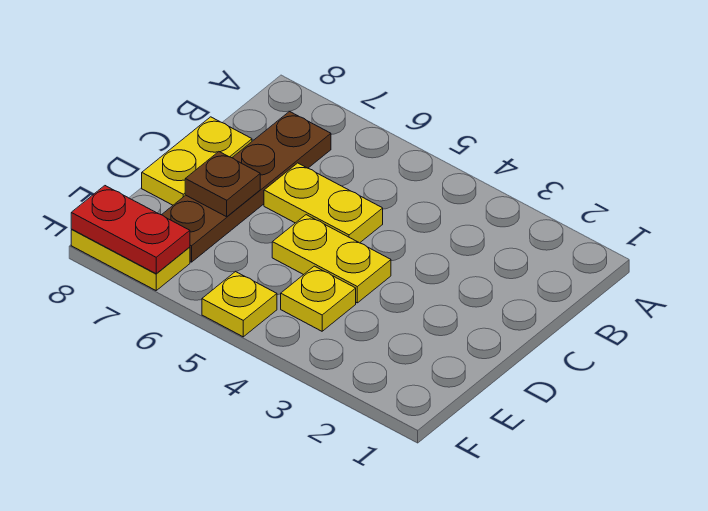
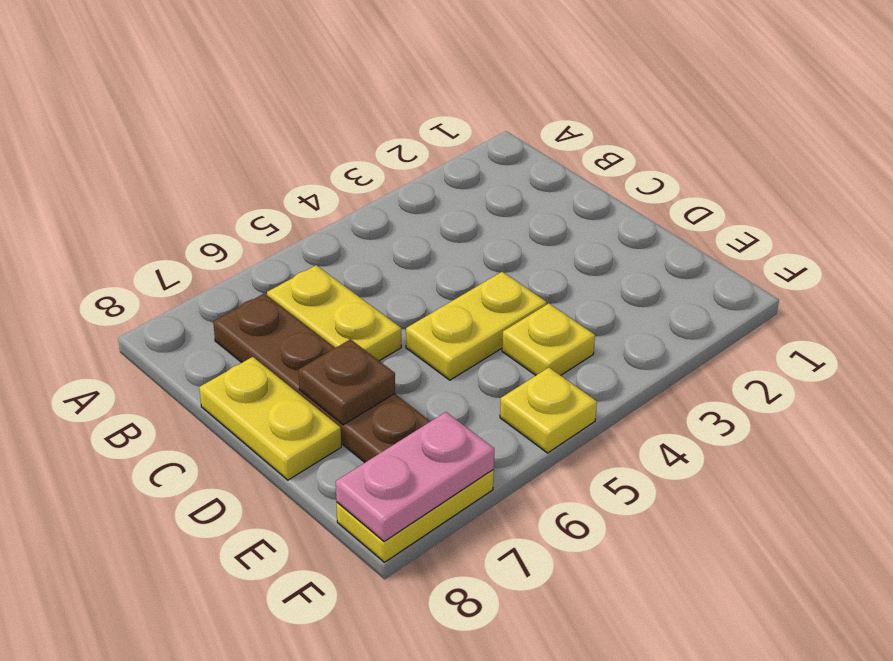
yellow 1x2 plate [264,163,383,243] -> yellow 1x2 plate turned to [267,265,401,361]
red 1x2 plate [71,186,190,274] -> pink 1x2 plate [336,412,494,541]

